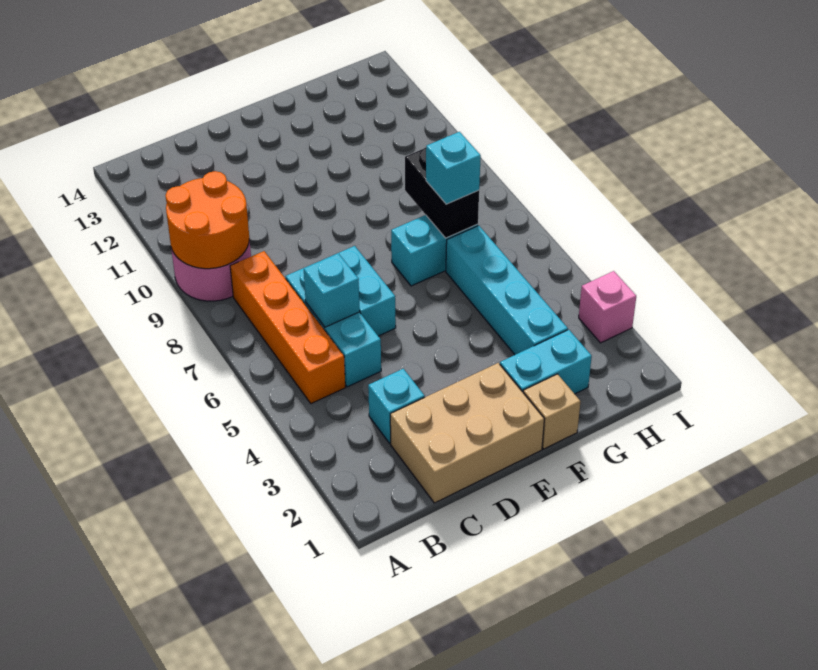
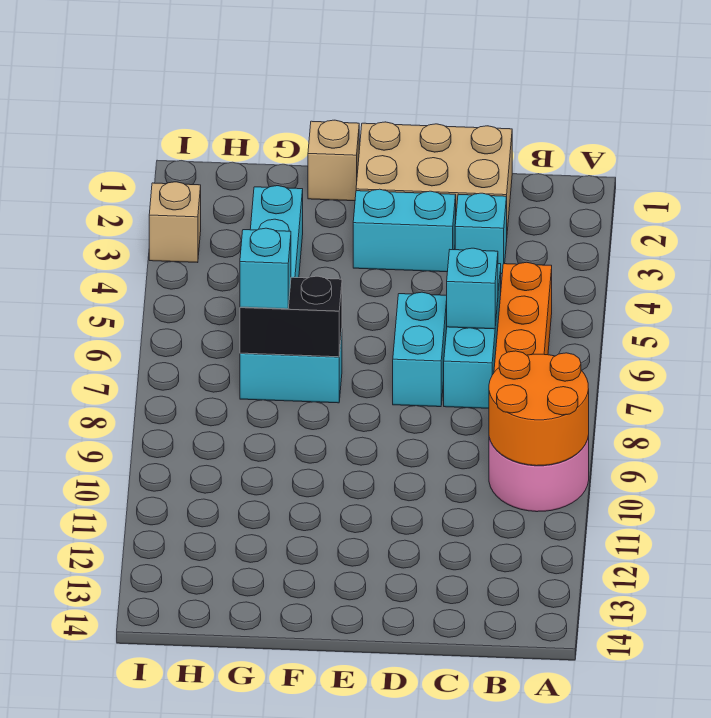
cyan 1x2 brick [500,330,592,394] -> cyan 1x2 brick moved to [353,189,456,272]
black 1x2 brick [405,148,479,238] -> black 1x2 brick turned to [240,276,342,357]
pink 1x1 brick [579,271,636,343] -> tan 1x1 brick [149,182,201,263]

